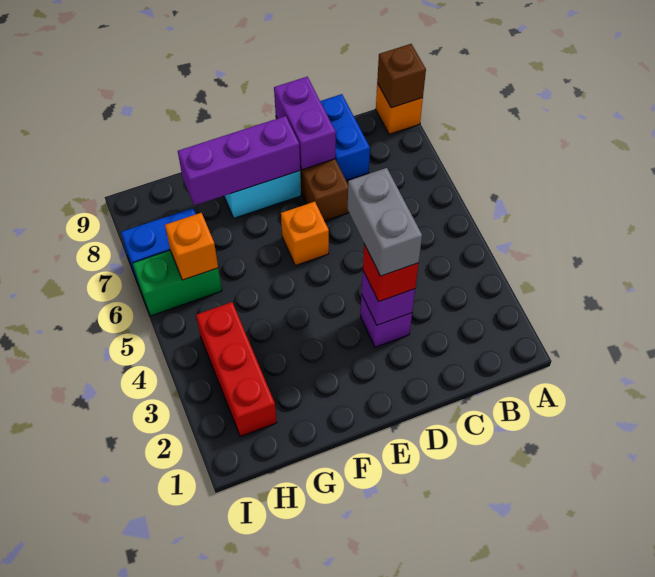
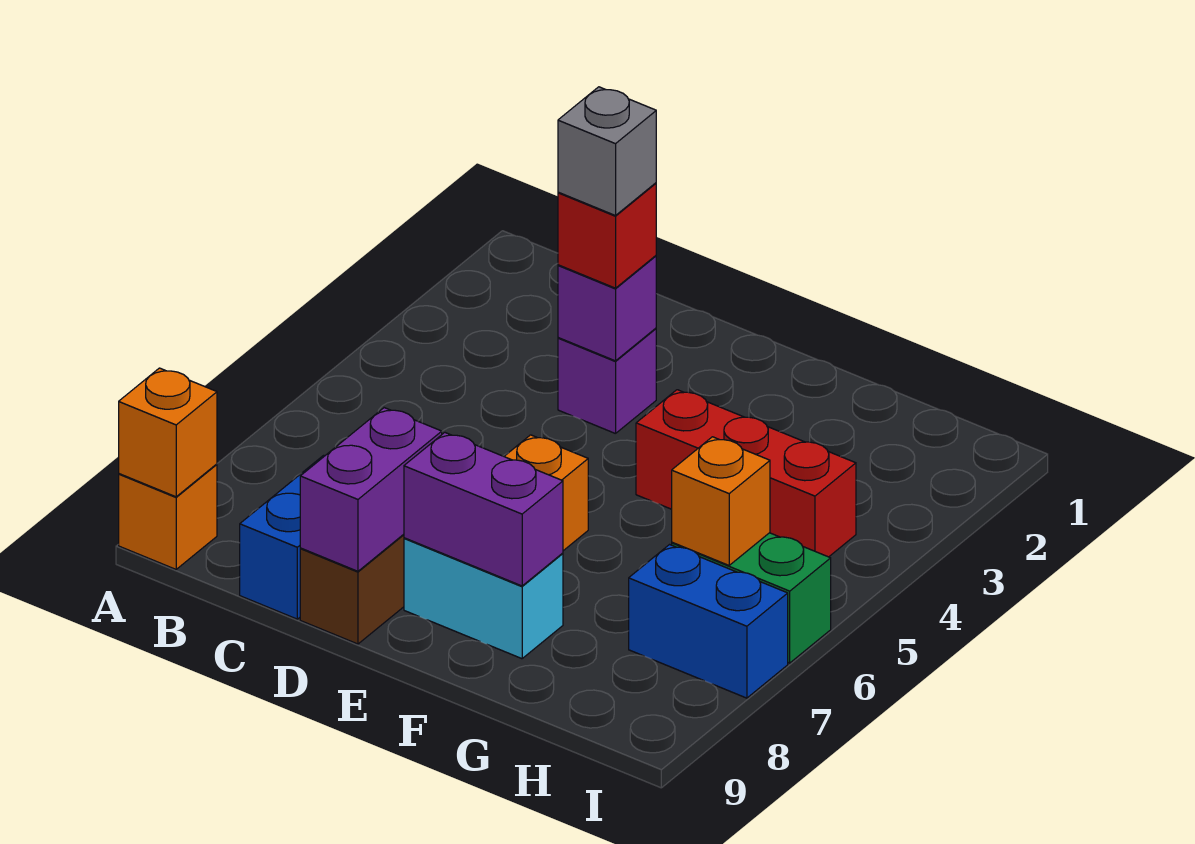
brown 1x1 brick [377,44,426,108] -> orange 1x1 brick [119,368,217,497]
grey 1x2 brick [348,168,422,276] -> grey 1x1 brick [558,87,656,216]
purple 1x3 brick [178,116,300,205] -> purple 1x2 brick [404,433,563,586]
red 1x3 brick [196,302,277,437] -> red 1x3 brick turned to [636,390,856,557]

